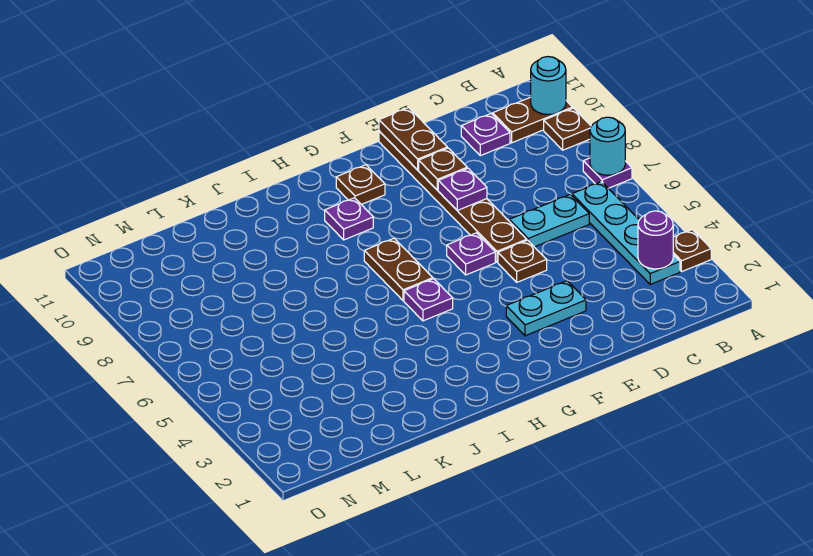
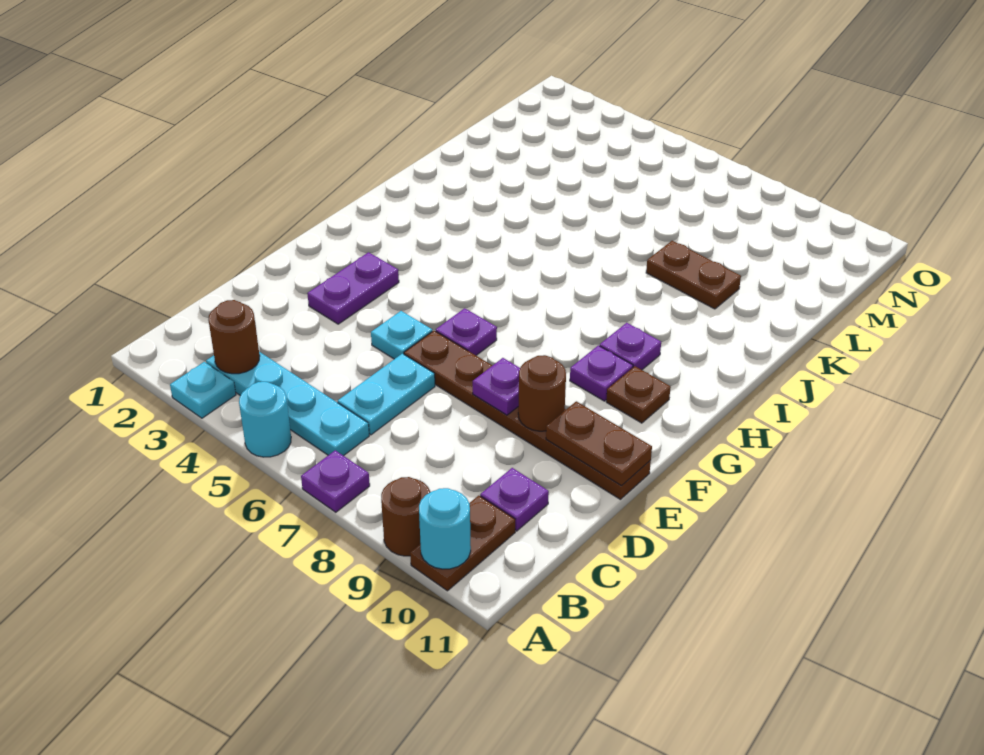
brown 1x1 plate [673,230,711,272] -> cyan 1x1 plate [170,362,236,418]
cyan 1x1 round brick [590,117,625,175] -> cyan 1x1 round brick moved to [239,382,291,457]
brown 1x1 plate [544,108,591,150] -> brown 1x1 round brick [381,477,430,556]
purple 1x1 round brick [638,211,673,269] -> brown 1x1 round brick [208,300,260,374]
cyan 1x2 plate [506,281,586,336] -> purple 1x2 plate [307,252,399,324]
brown 1x1 plate [498,240,547,282] -> cyan 1x1 plate [371,311,432,359]
brown 1x1 plate [419,148,467,190] -> brown 1x1 round brick [518,355,566,431]
purple 1x1 plate [404,279,453,321] -> purple 1x1 plate moved to [570,345,633,401]
brown 1x2 plate [364,238,433,301] -> brown 1x2 plate moved to [646,241,741,309]

